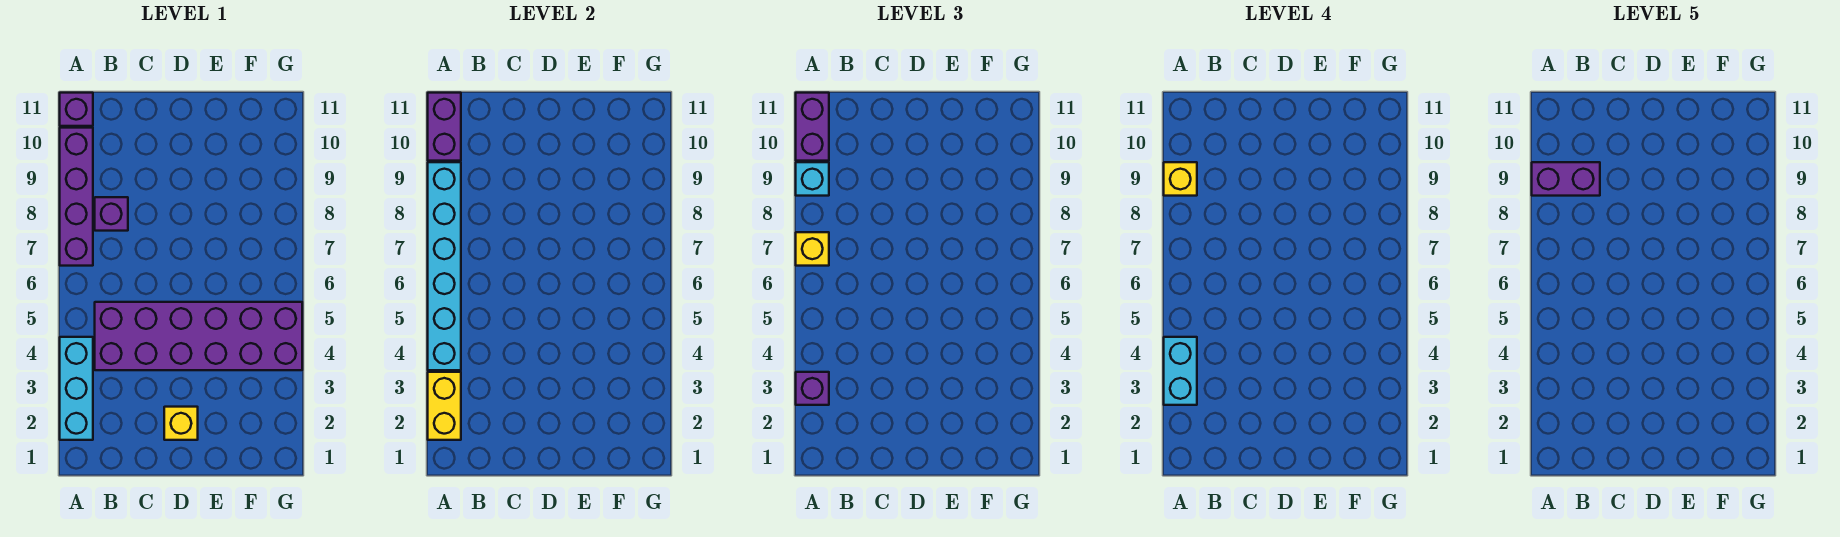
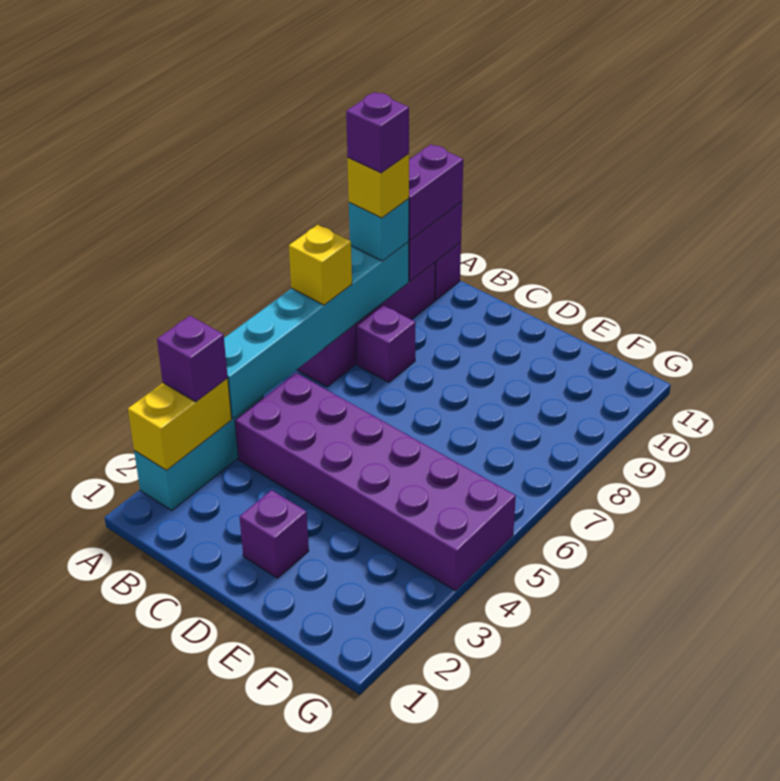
cyan 1x2 brick [1164,337,1197,405] -> none
purple 1x2 brick [1532,162,1600,196] -> purple 1x1 brick [346,92,409,173]
yellow 1x1 brick [164,407,198,440] -> purple 1x1 brick [240,490,309,578]

